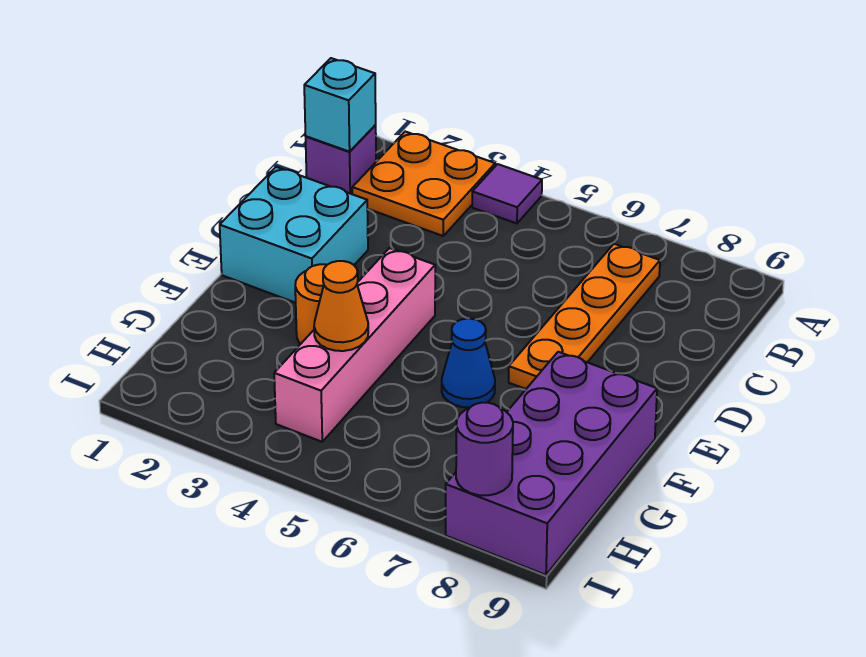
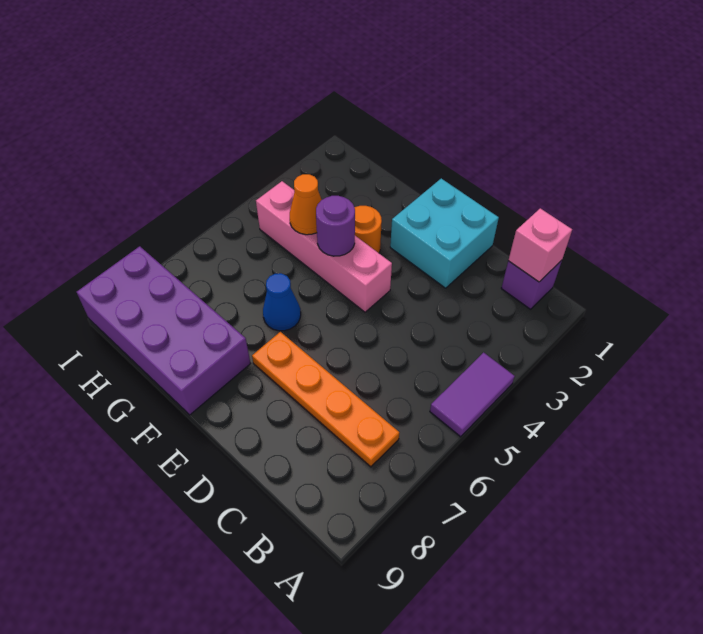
orange 2x2 plate [352,132,495,236] -> none
purple 1x1 tile [472,164,542,224] -> purple 1x2 tile [430,352,515,437]
cyan 1x1 brick [304,58,376,152] -> pink 1x1 brick [508,208,572,282]
purple 1x1 round brick [456,403,513,495] -> purple 1x1 round brick moved to [316,196,355,256]

